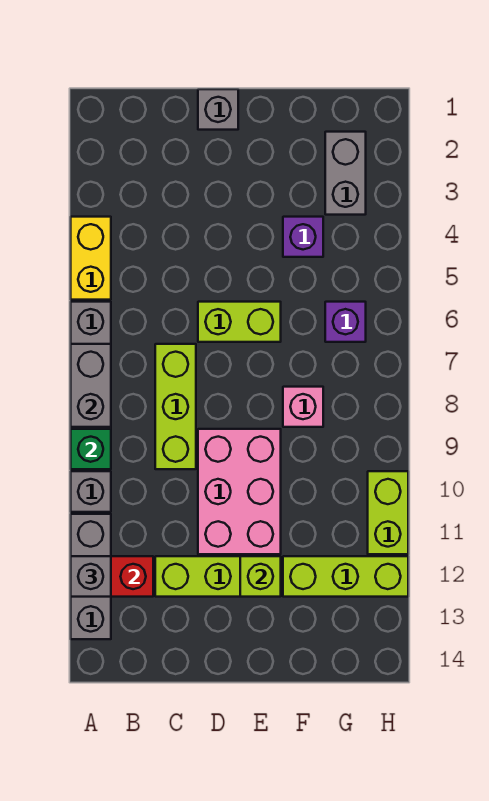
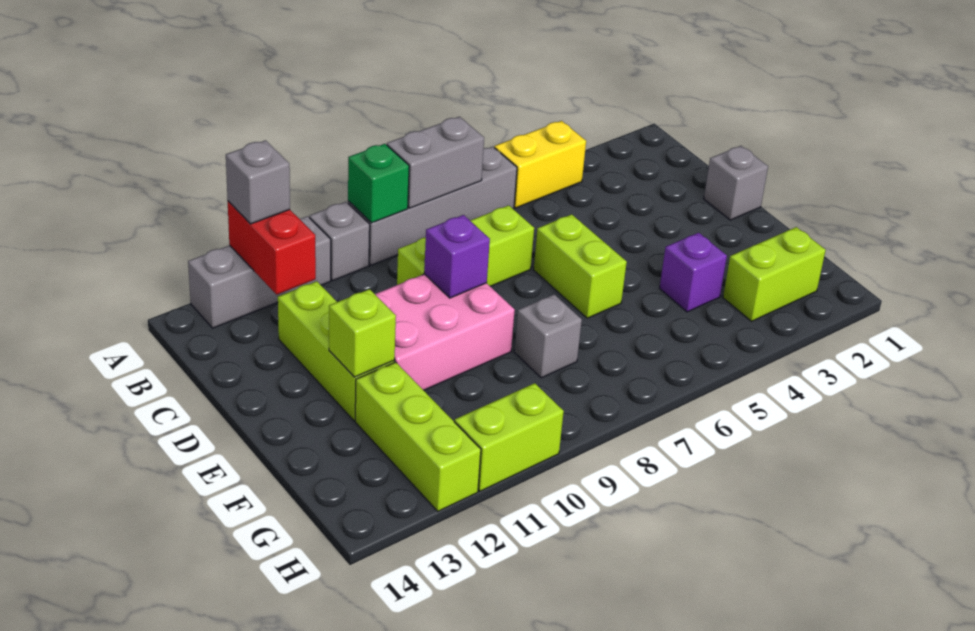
pink 1x1 brick [283,387,323,427] -> grey 1x1 brick [514,295,582,378]
grey 1x2 brick [325,132,366,215] -> lime 1x2 brick [723,227,826,321]
purple 1x1 brick [325,302,366,342] -> purple 1x1 brick moved to [424,215,490,298]

